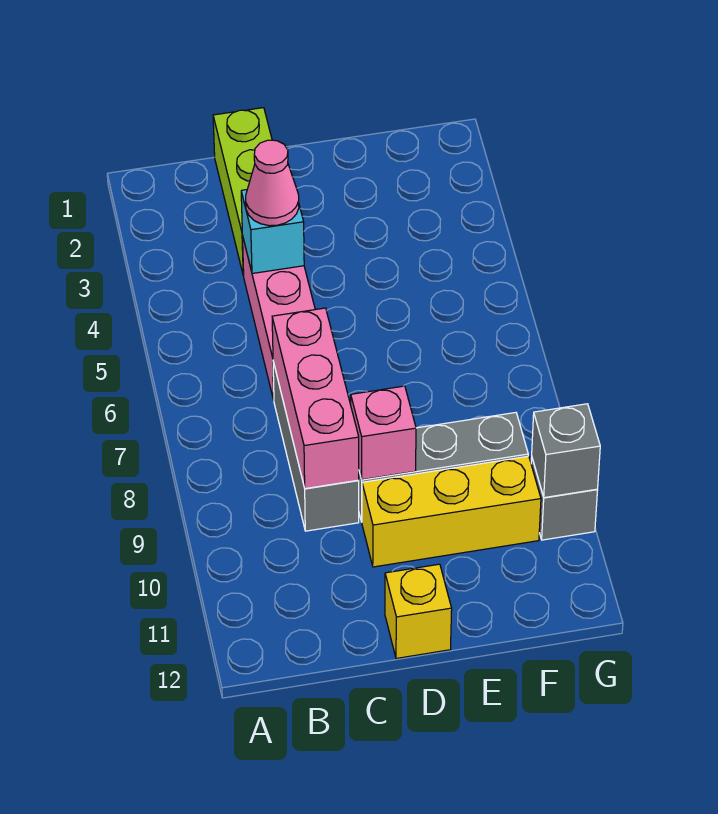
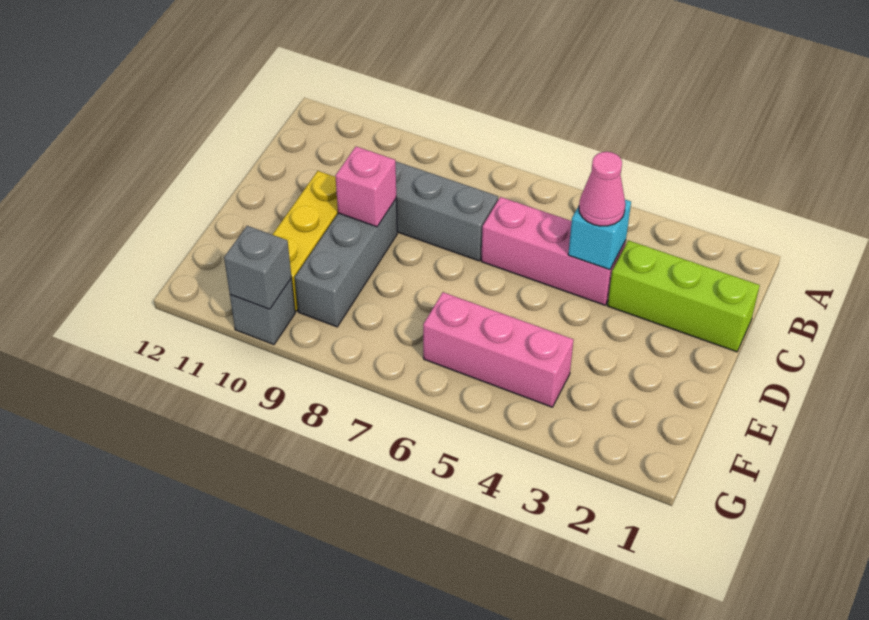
pink 1x3 brick [272,308,359,489] -> pink 1x3 brick moved to [423,292,573,407]
yellow 1x1 brick [385,564,452,658] -> none

